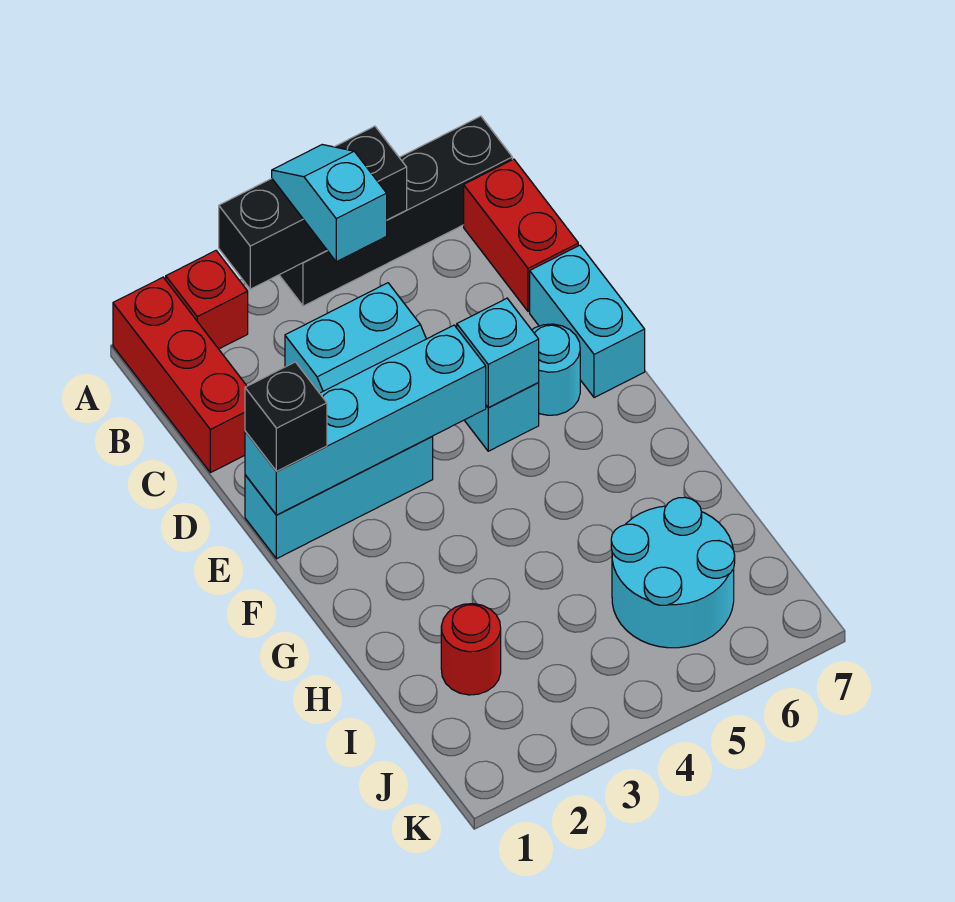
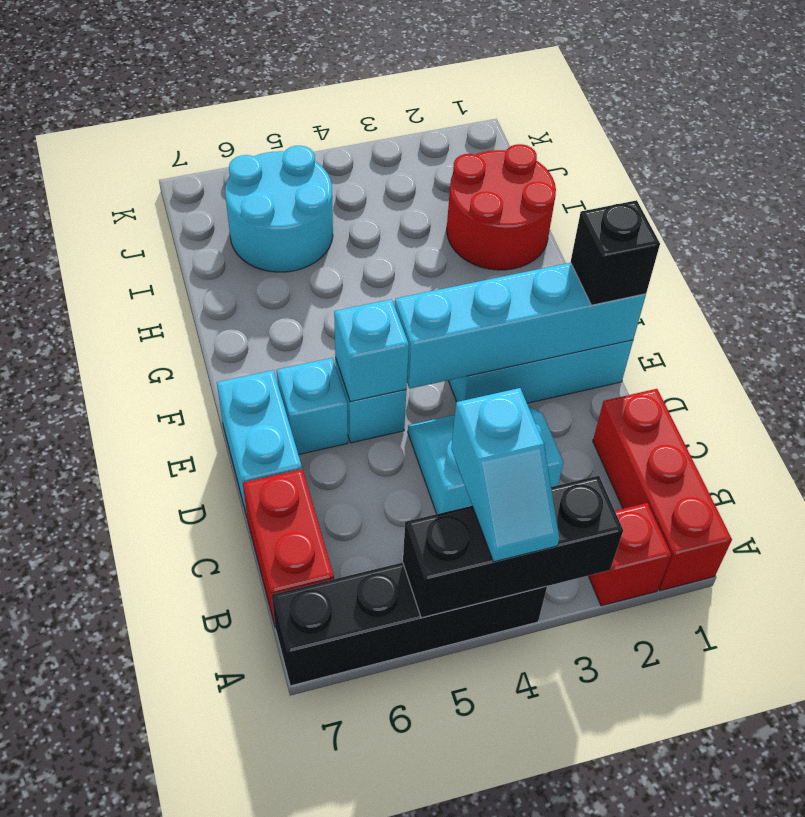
cyan 1x1 round brick [532,324,580,415] -> cyan 1x1 brick [277,358,348,455]
red 1x1 round brick [441,604,501,695] -> red 2x2 round brick [447,144,556,270]

